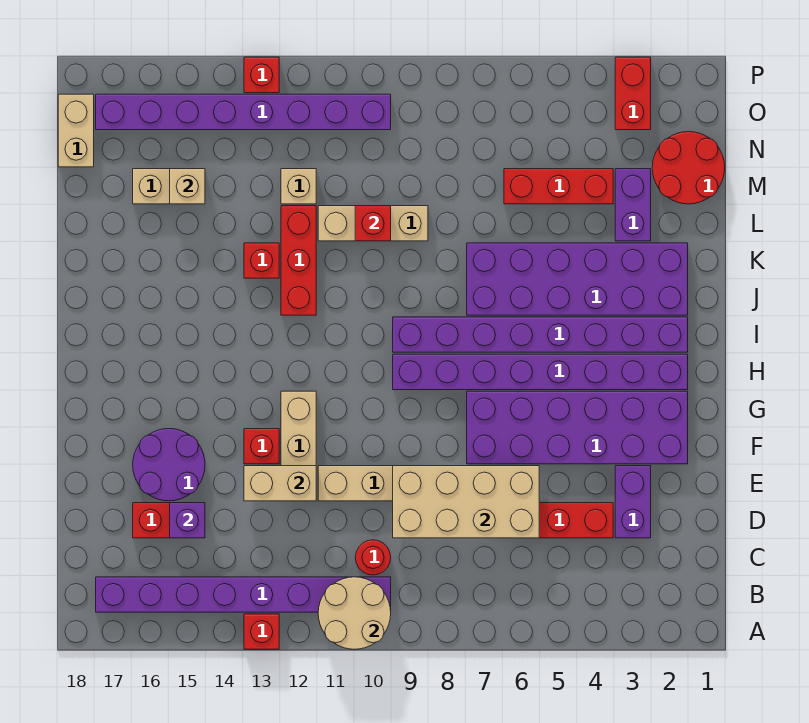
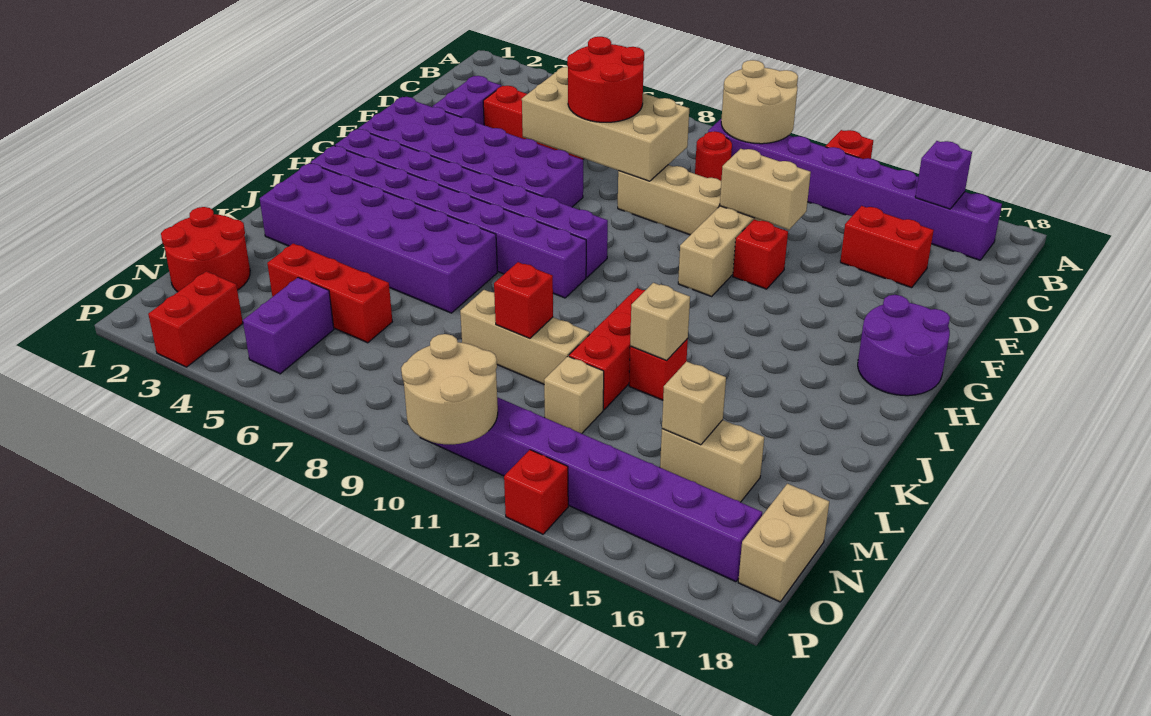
none -> red 2x2 round brick [567,37,644,122]
purple 1x1 brick [170,503,205,538] -> purple 1x1 brick moved to [915,141,972,209]
purple 2x2 round brick [133,429,205,501] -> purple 2x2 round brick moved to [858,295,950,396]
none -> tan 1x1 brick [630,283,690,360]
purple 1x2 brick [615,169,651,241] -> purple 1x2 brick moved to [243,277,334,374]
none -> tan 2x2 round brick [401,334,498,444]

